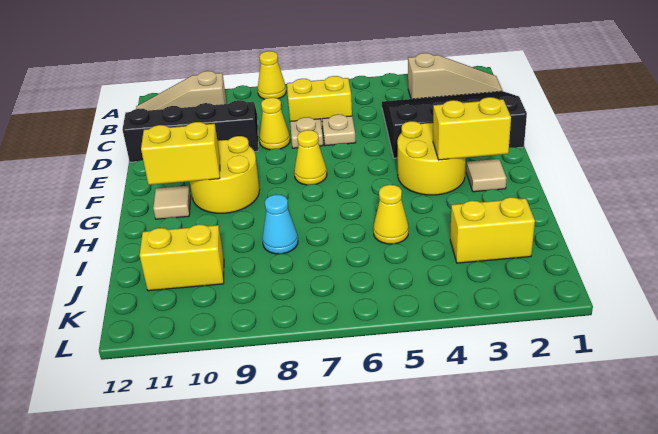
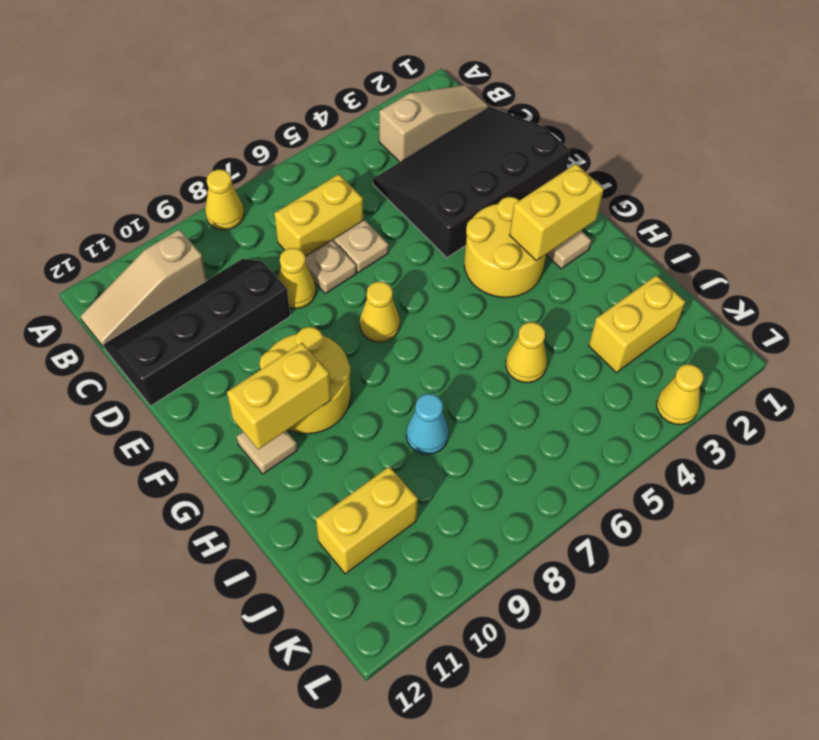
none -> yellow 1x1 cone [657,364,703,425]

